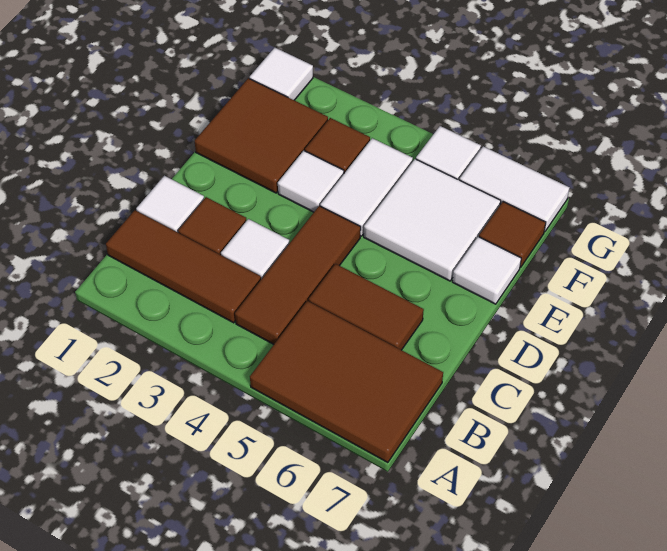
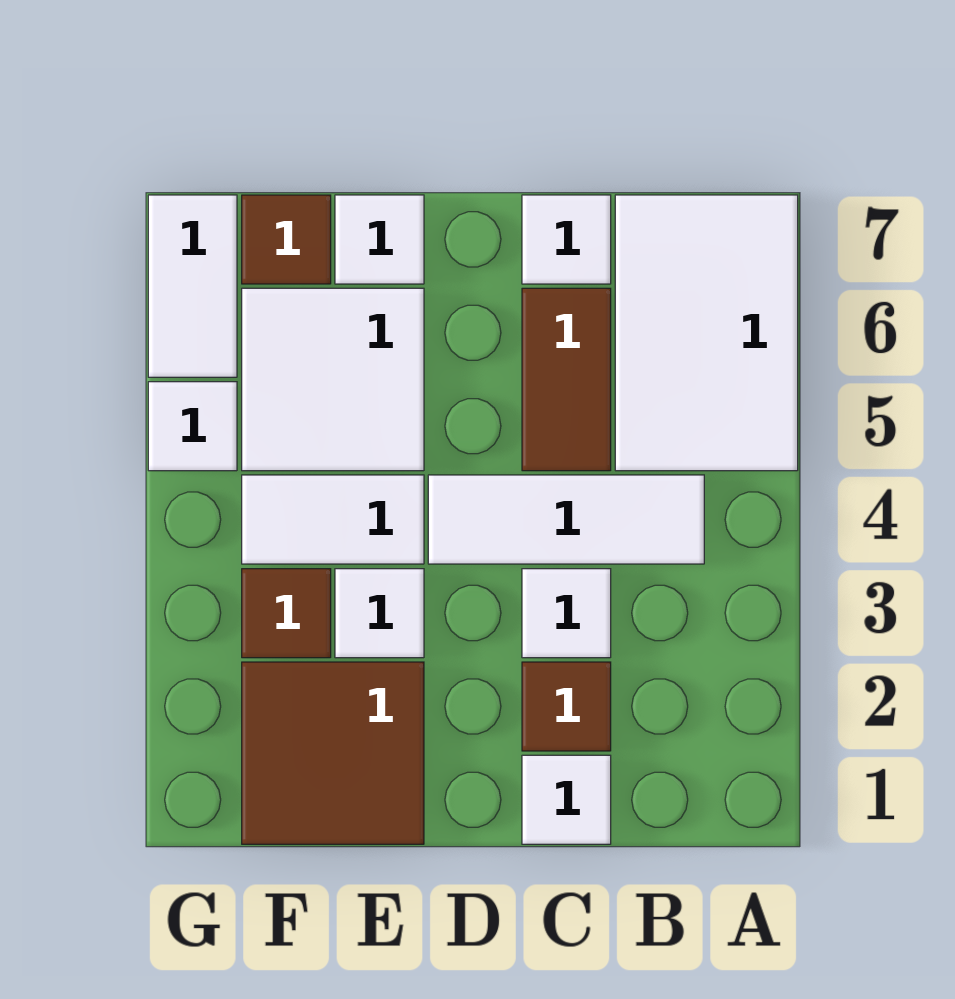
brown 2x3 tile [250,301,443,463] -> white 2x3 tile [615,195,798,471]
brown 1x3 tile [106,210,261,323] -> none
brown 1x3 tile [235,206,361,344] -> white 1x3 tile [428,475,704,564]
white 1x1 tile [250,48,313,100] -> white 1x1 tile moved to [522,195,611,284]

